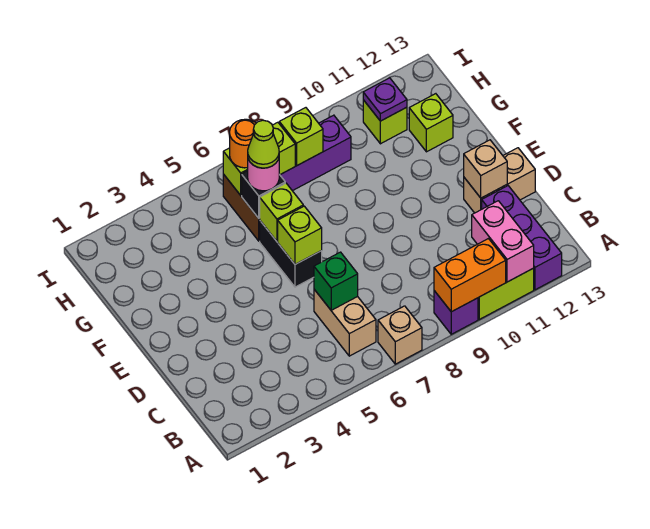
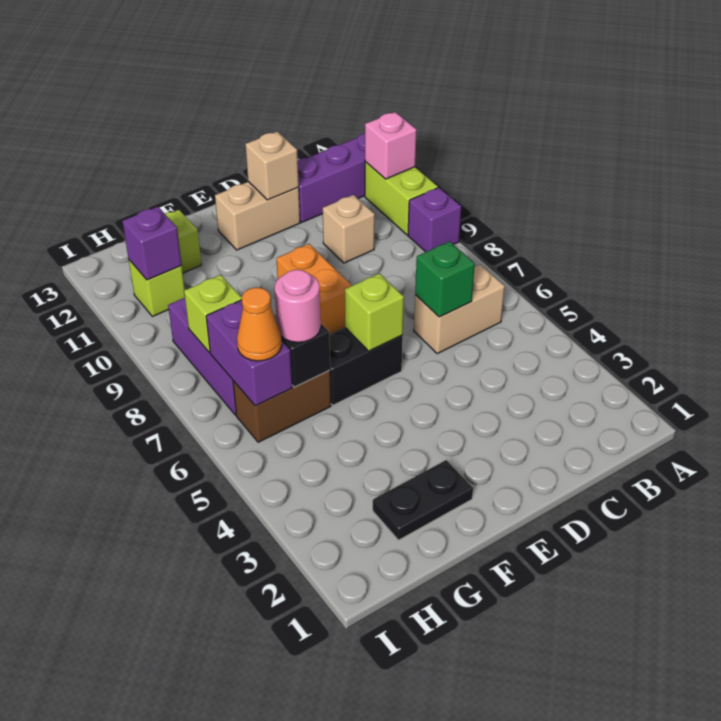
tan 1x1 brick [378,306,422,364] -> tan 1x1 brick moved to [323,195,375,263]
orange 1x2 brick [434,239,506,312] -> orange 1x2 brick moved to [277,244,352,335]
pink 1x2 brick [472,201,534,282] -> pink 1x1 brick [365,112,417,179]
tan 1x2 brick [464,148,535,213] -> tan 1x2 brick turned to [215,182,300,250]
none -> black 1x2 plate [373,460,473,540]
lime 1x1 brick [260,183,303,241] -> none
lime 1x1 cone [248,120,279,168] -> none
lime 1x2 brick [223,122,295,195] -> purple 1x2 brick [206,300,292,406]
orange 1x1 round brick [230,119,256,168] -> orange 1x1 cone [237,287,282,361]
purple 1x1 plate [363,78,407,121] -> purple 1x1 brick [122,207,182,280]

